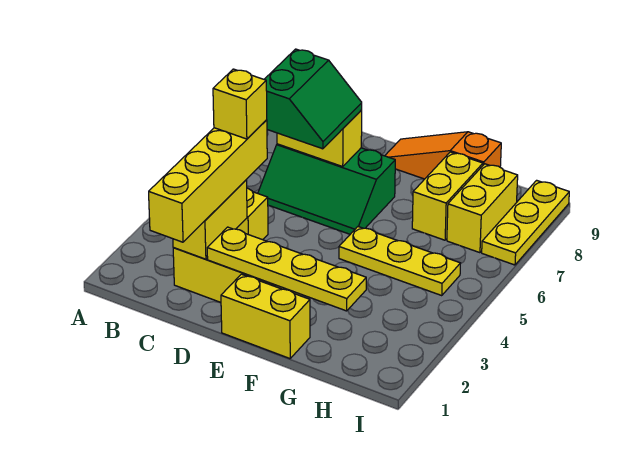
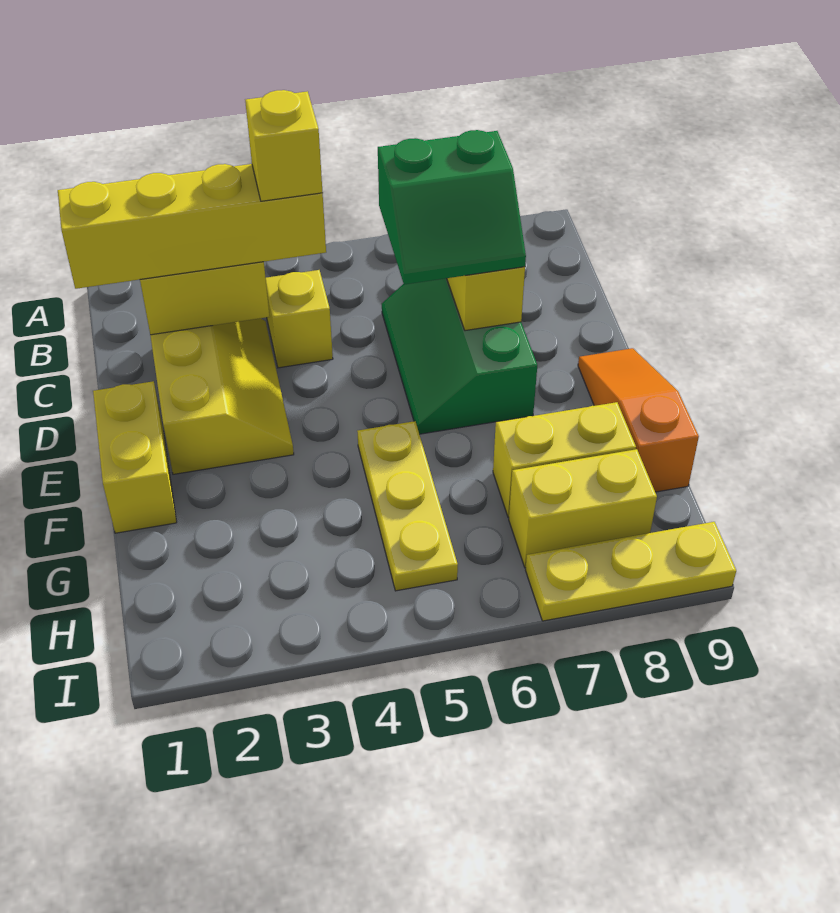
yellow 1x4 plate [207,227,366,311] -> none

